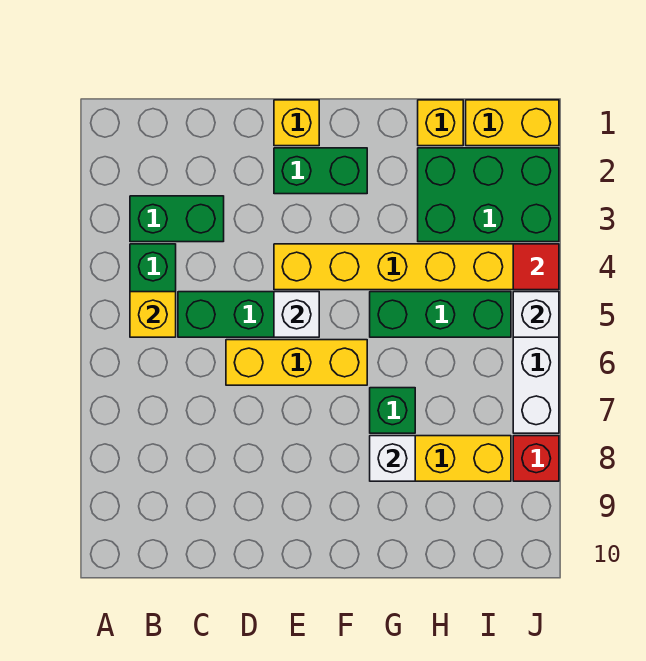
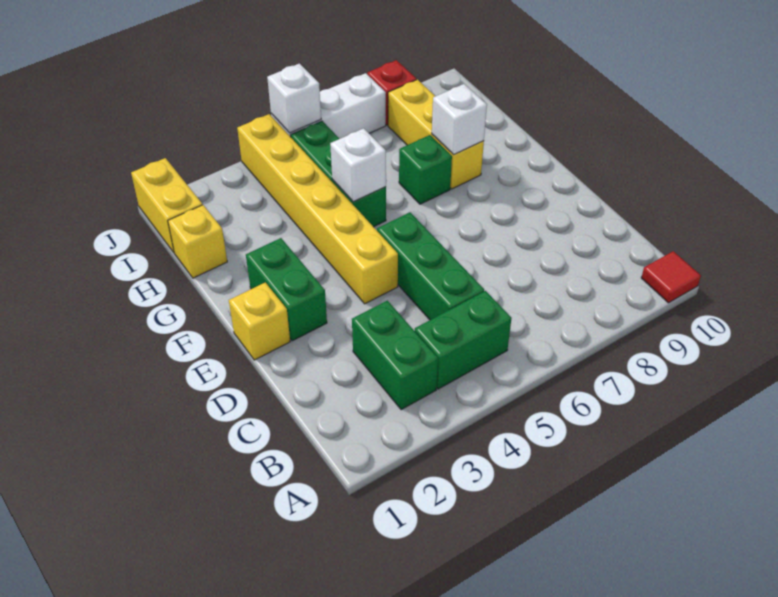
yellow 1x1 brick [130,292,176,337] -> none
yellow 1x3 brick [226,340,367,385] -> none
white 1x1 brick [274,292,319,337] -> white 1x1 brick moved to [330,128,386,202]
green 2x3 brick [418,148,559,242] -> none
red 1x1 tile [513,244,559,290] -> red 1x1 tile moved to [641,251,701,303]

